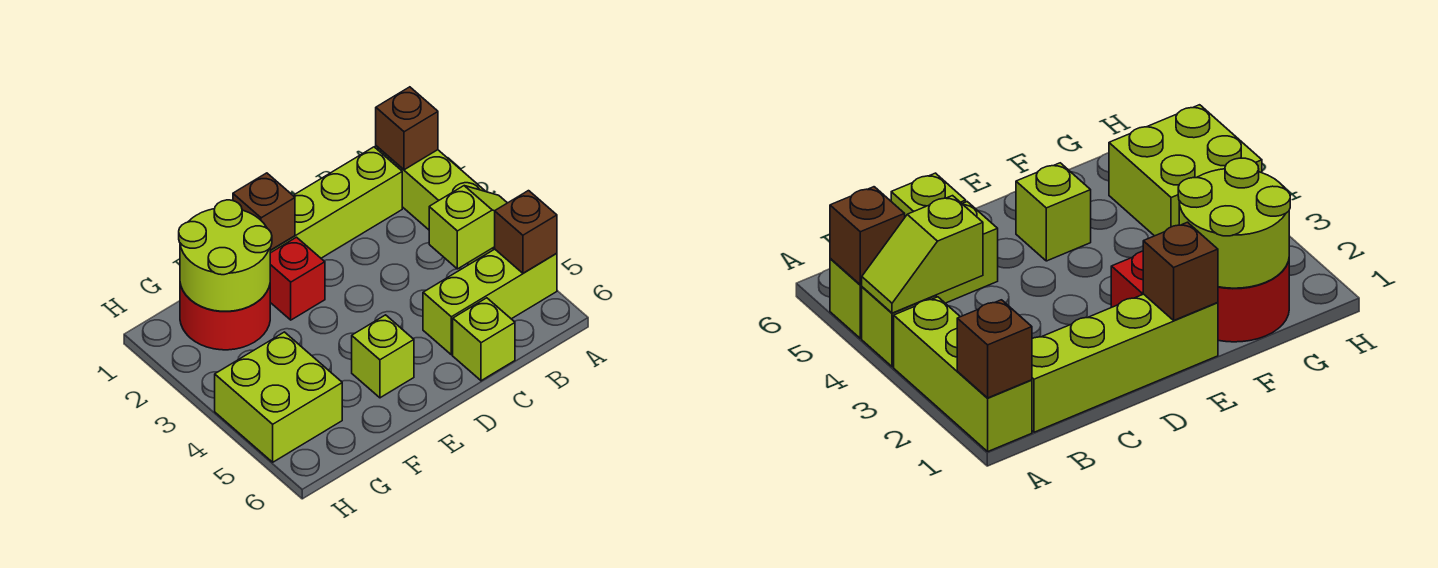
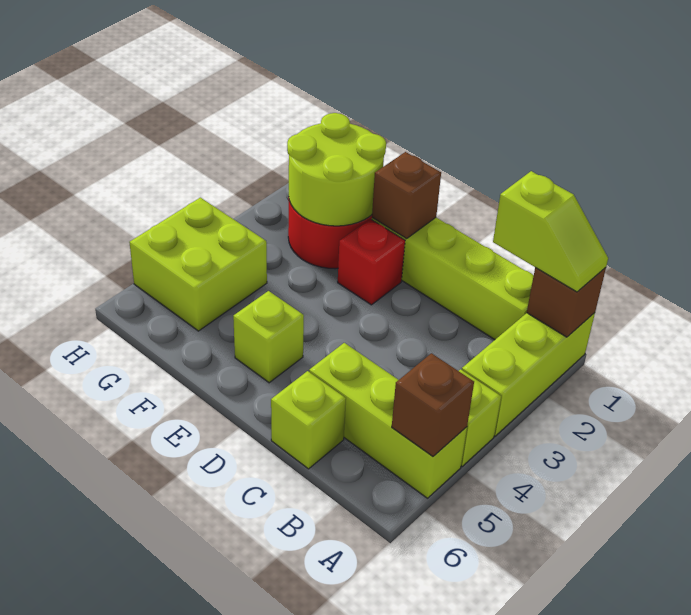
lime 1x2 slope [429,186,507,269] -> lime 1x2 slope moved to [493,171,608,292]

